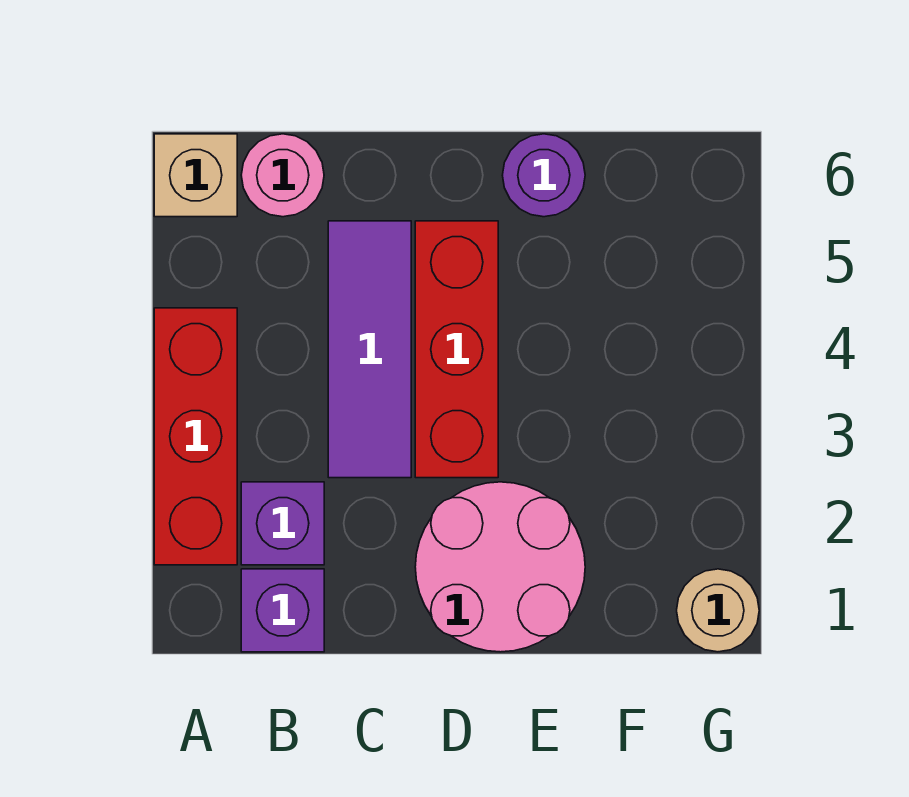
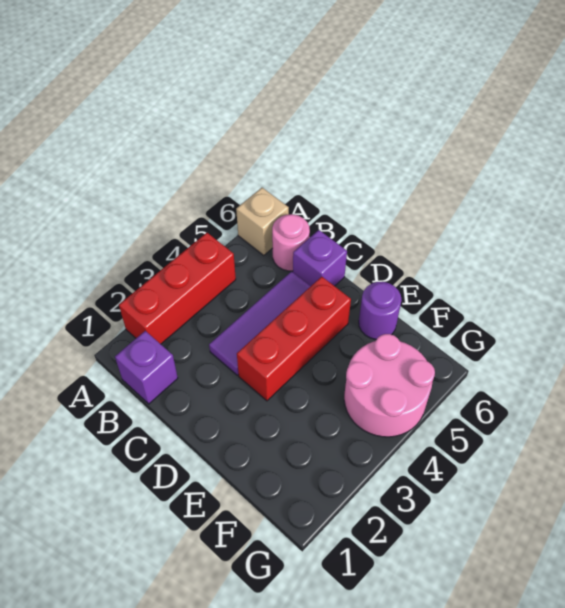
purple 1x1 brick [241,482,324,565] -> purple 1x1 brick moved to [293,230,347,286]
pink 2x2 round brick [415,482,585,652] -> pink 2x2 round brick moved to [344,334,435,437]
tan 1x1 round brick [677,569,759,652] -> none

